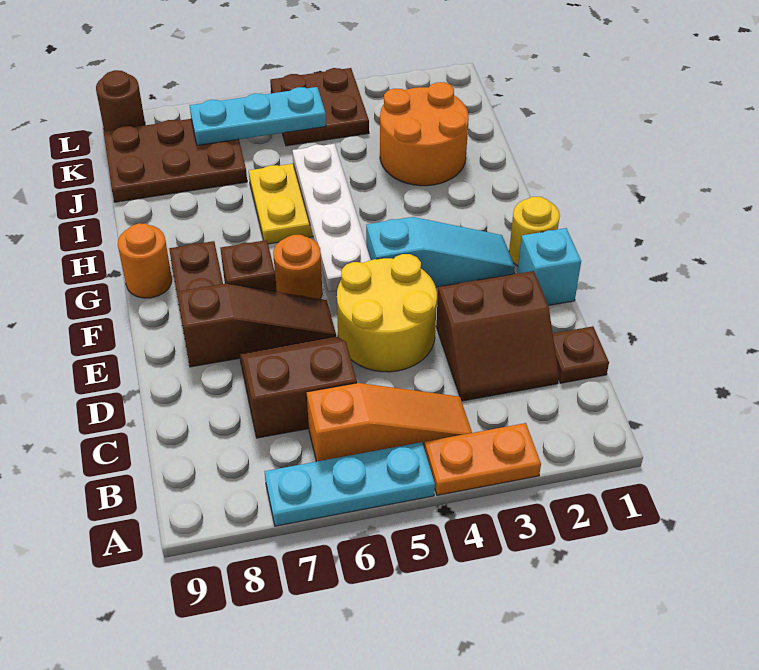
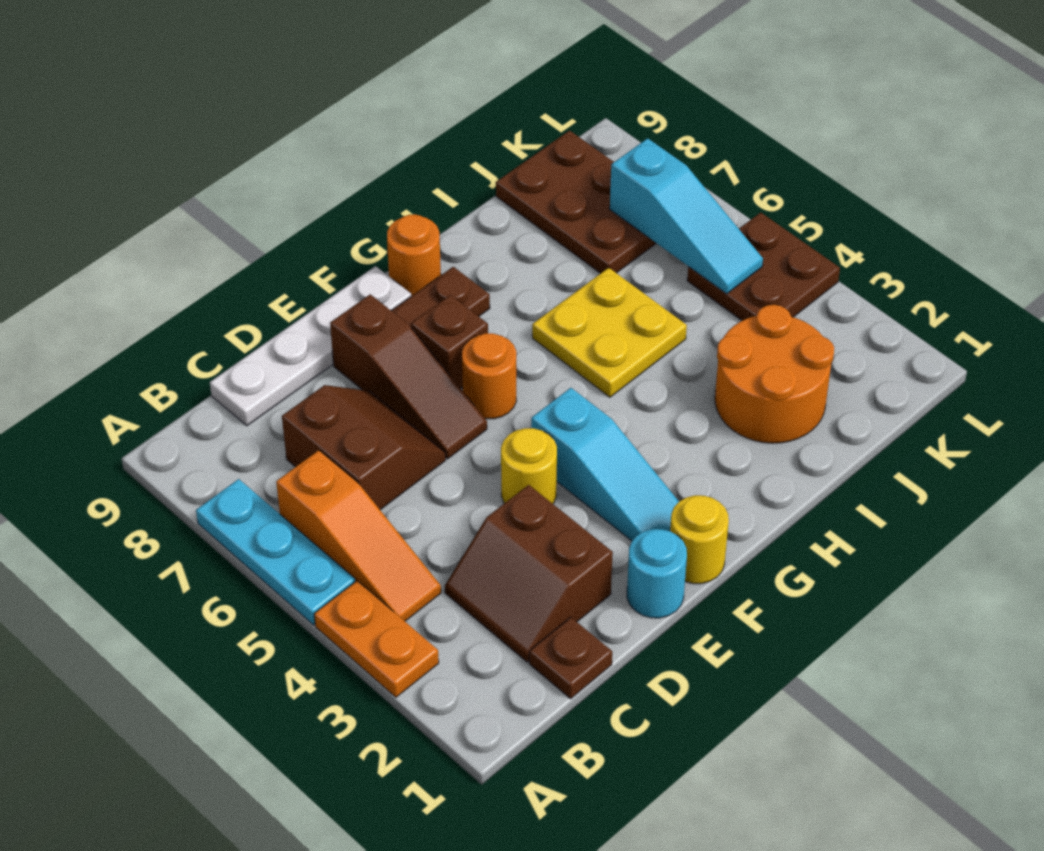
yellow 2x2 round brick [337,254,437,372] -> yellow 1x1 round brick [501,428,557,504]
cyan 1x1 brick [517,228,581,306] -> cyan 1x1 round brick [627,529,687,618]
white 1x4 plate [292,144,371,292] -> white 1x4 plate moved to [210,266,411,426]
cyan 1x3 plate [190,87,326,145] -> cyan 1x3 slope [610,138,763,294]
brown 1x1 round brick [96,70,145,131] -> none

